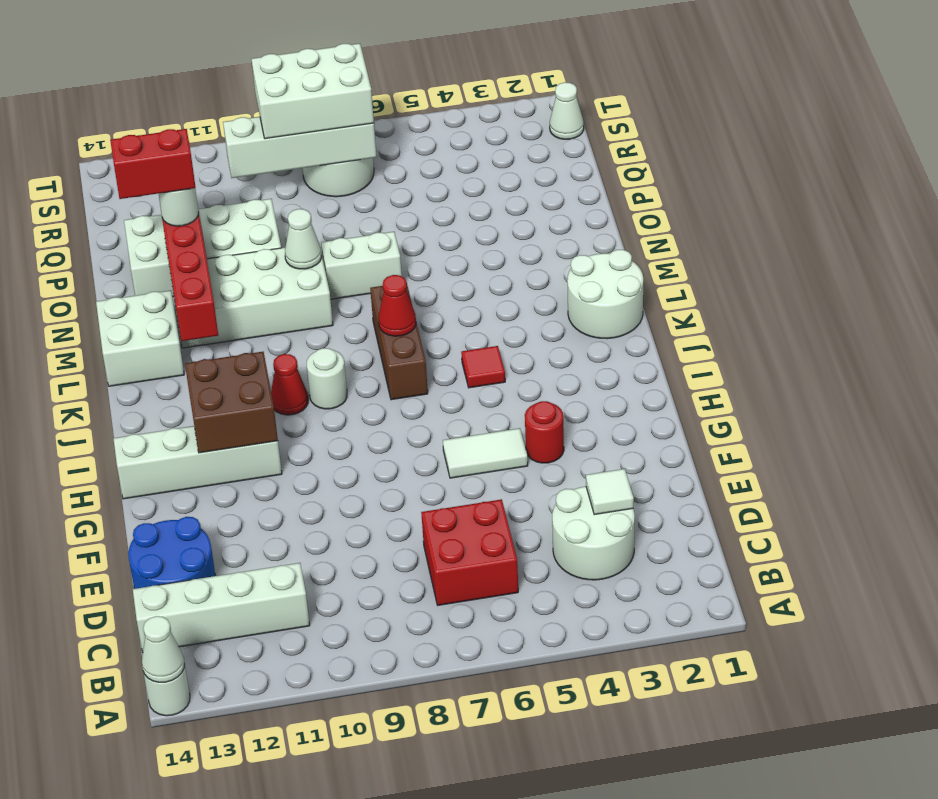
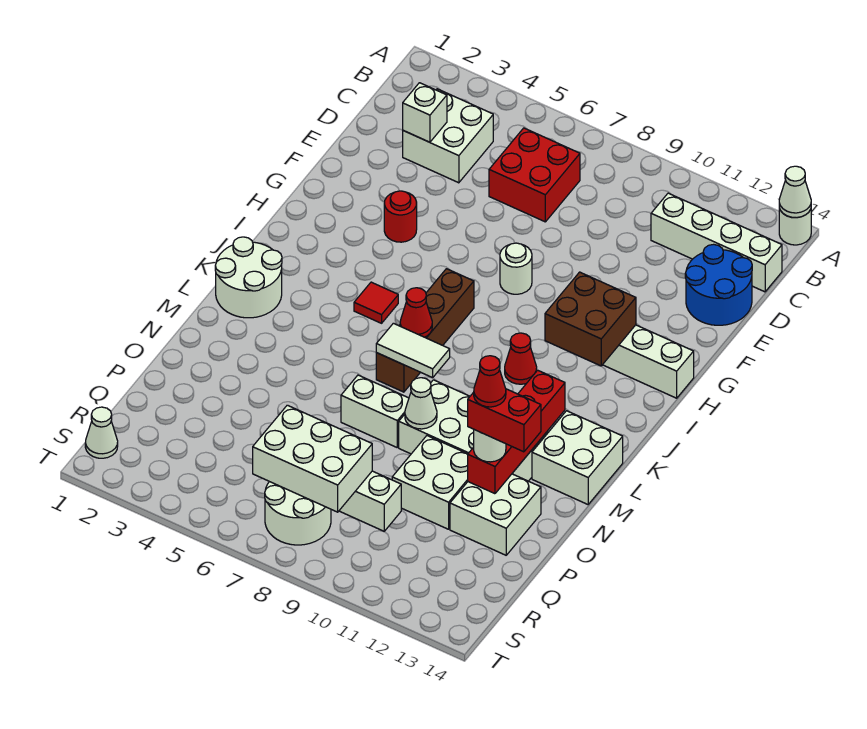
white 2x2 round brick [552,486,635,580] -> white 2x2 brick [403,89,493,183]
white 1x1 tile [586,469,634,515] -> white 1x1 brick [403,83,447,142]
white 1x2 tile [443,428,528,478] -> white 1x2 tile moved to [376,323,450,378]
brown 1x3 brick [370,282,428,400] -> brown 1x4 brick [376,269,474,392]
white 1x1 round brick [307,348,347,409] -> white 1x1 round brick moved to [500,243,532,294]
none -> red 1x1 cone [474,356,506,407]

